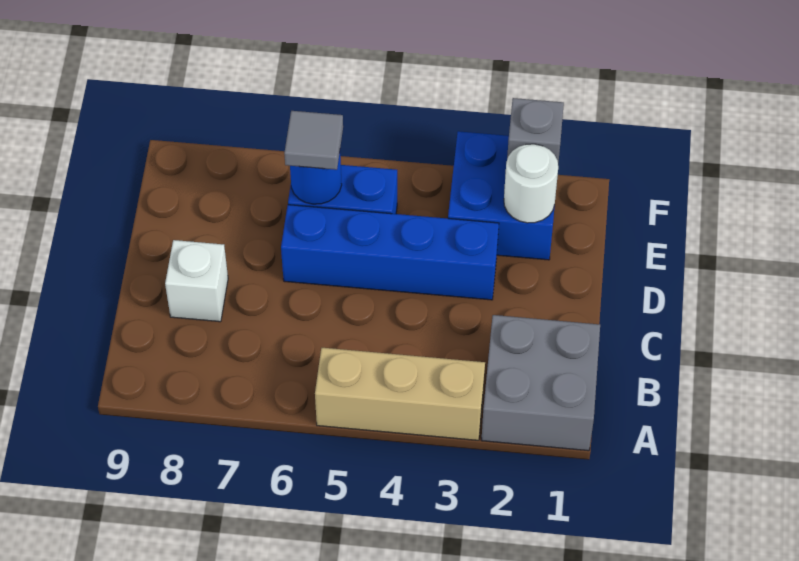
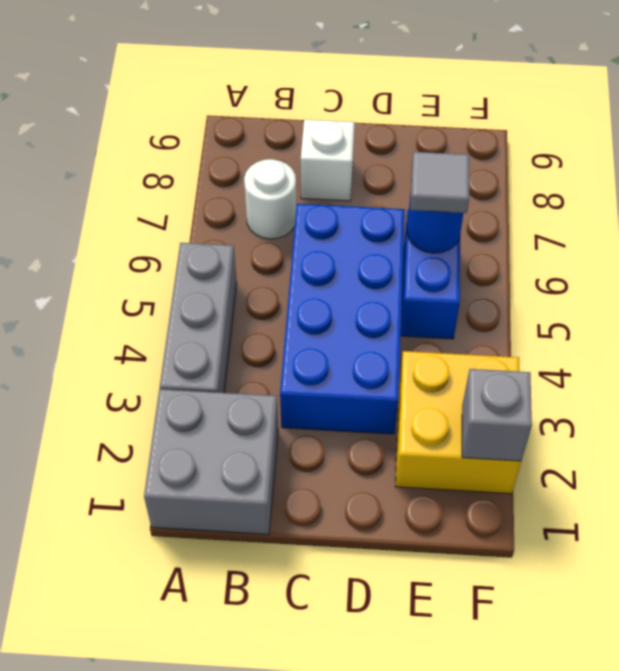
tan 1x3 brick [315,348,485,440] -> grey 1x3 brick [160,243,237,393]
blue 1x4 brick [281,205,499,300] -> blue 2x4 brick [280,204,405,434]
blue 2x2 brick [448,131,555,260] -> yellow 2x2 brick [396,351,521,494]
white 1x1 round brick [504,144,558,223] -> white 1x1 round brick moved to [244,159,296,239]

